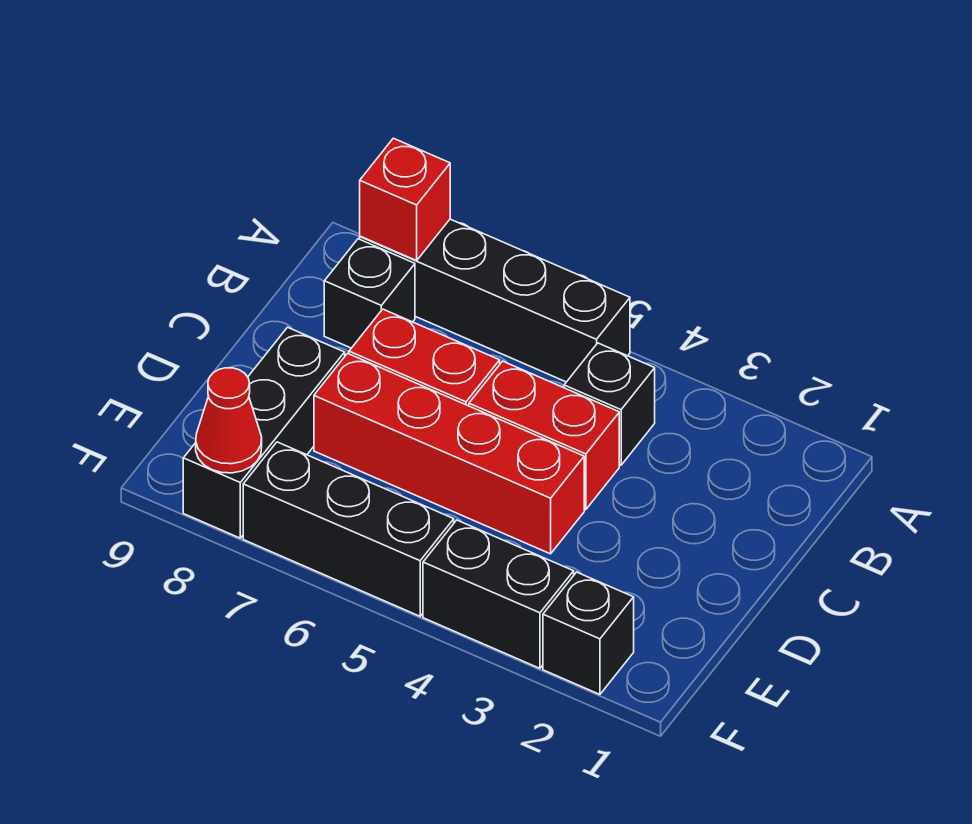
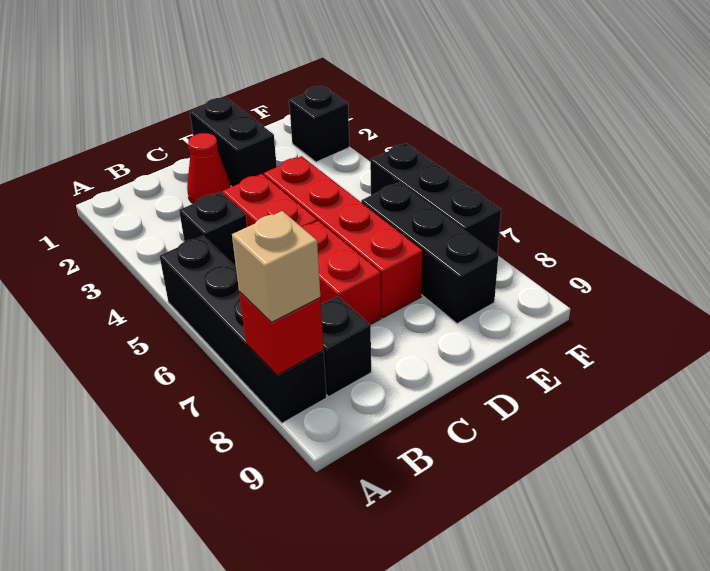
none -> tan 1x1 brick [232,211,320,322]
black 1x3 brick [183,327,345,538] -> black 1x3 brick turned to [361,182,498,324]
black 1x2 brick [423,520,574,668] -> black 1x2 brick moved to [190,97,277,186]
red 1x1 cone [196,368,262,473] -> red 1x1 cone moved to [187,133,231,204]

